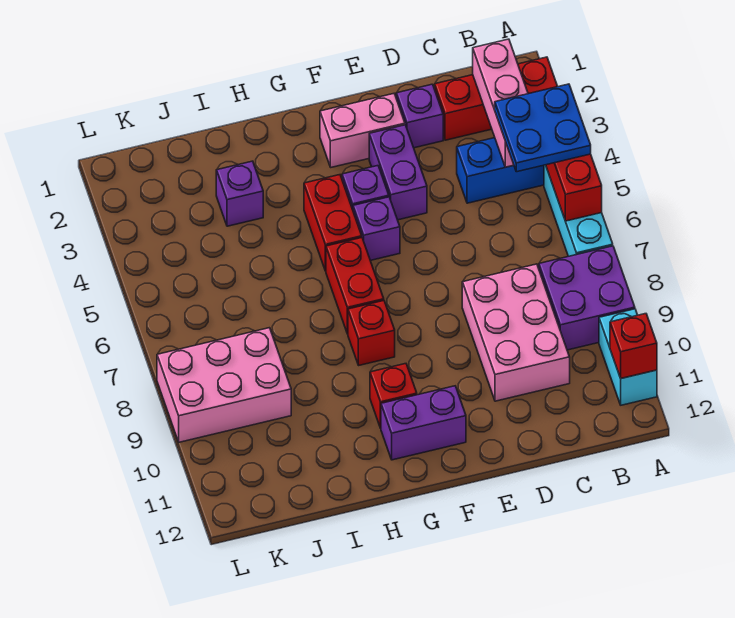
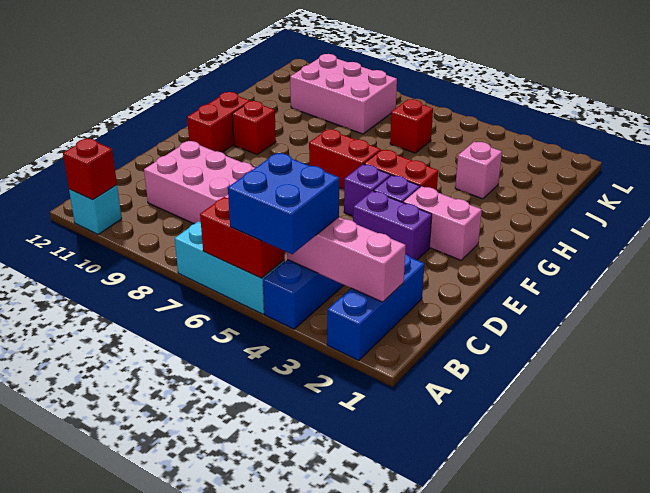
red 1x3 brick [435,57,558,140] -> blue 1x3 brick [327,253,424,360]
blue 2x2 plate [495,84,591,172] -> blue 2x2 brick [228,153,339,254]
purple 2x2 brick [539,246,635,350] -> none
cyan 1x2 brick [599,309,657,405] -> cyan 1x1 brick [69,185,122,234]
purple 1x1 brick [396,84,443,148] -> none
pink 1x2 brick [320,94,405,167] -> pink 1x2 brick turned to [403,186,482,260]
purple 1x2 brick [381,386,466,460] -> red 1x2 brick [187,92,250,152]
red 1x1 brick [348,301,395,365] -> red 1x1 brick moved to [390,99,433,153]
purple 1x1 brick [216,161,263,226] -> pink 1x1 brick [455,142,502,199]
pink 2x3 brick [157,328,291,442] -> pink 2x3 brick turned to [290,54,397,134]

